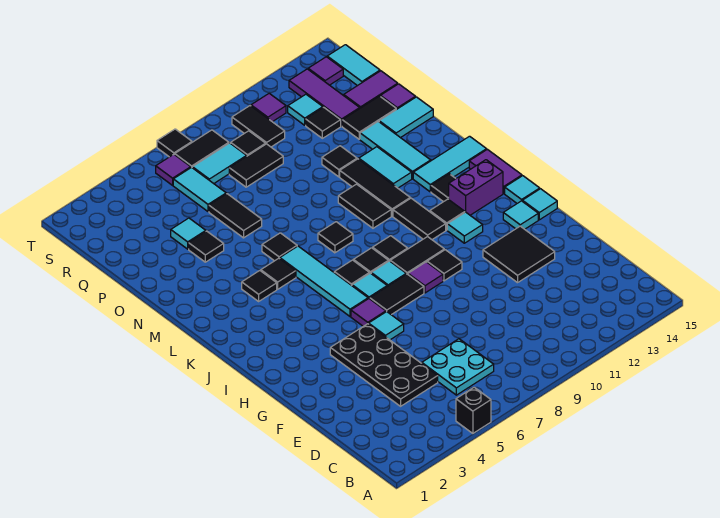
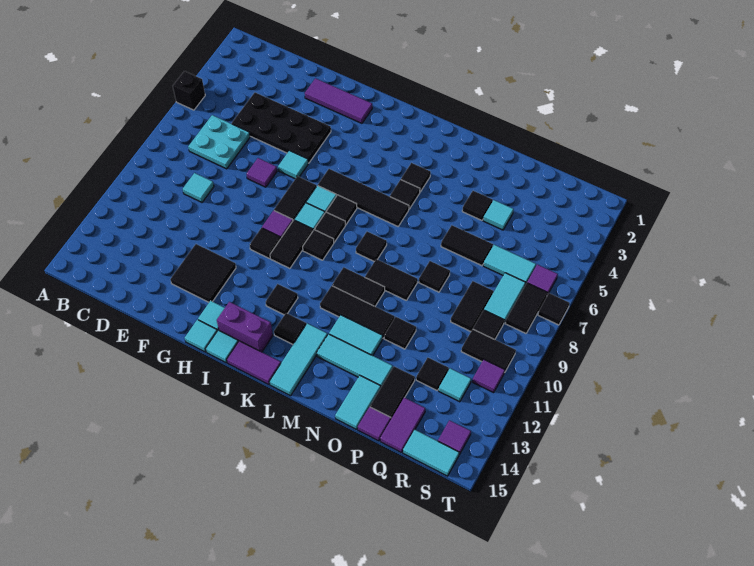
purple 1x1 tile [351,299,386,326] -> purple 1x1 tile moved to [247,158,277,187]
cyan 1x4 tile [280,246,368,316] -> black 1x4 tile [318,169,409,226]
cyan 1x1 tile [447,212,483,243] -> cyan 1x1 tile moved to [183,173,214,202]
black 1x2 tile [393,198,446,239] -> black 1x2 tile moved to [365,259,417,300]
purple 1x2 brick [449,160,503,215] -> purple 1x2 brick turned to [217,302,273,352]
black 1x1 tile [262,233,297,261] -> black 1x1 tile moved to [419,261,450,292]
purple 1x3 tile [289,69,360,126] -> purple 1x3 tile moved to [305,78,372,123]

